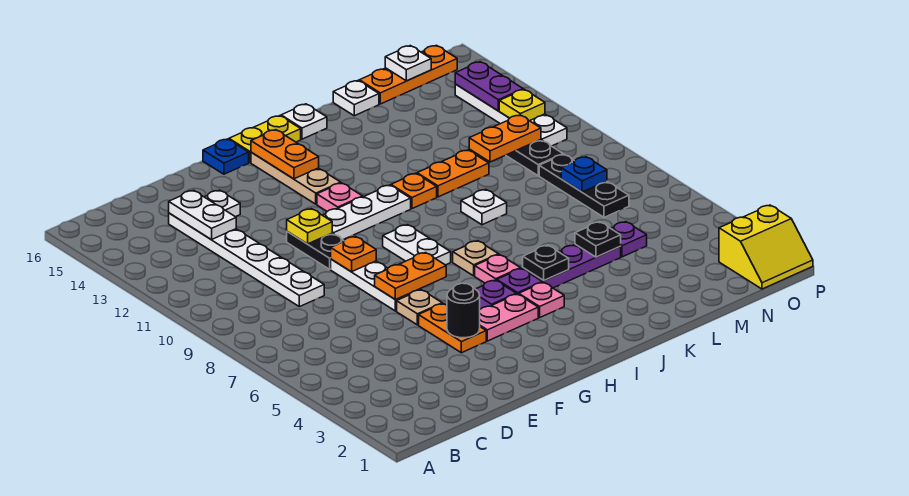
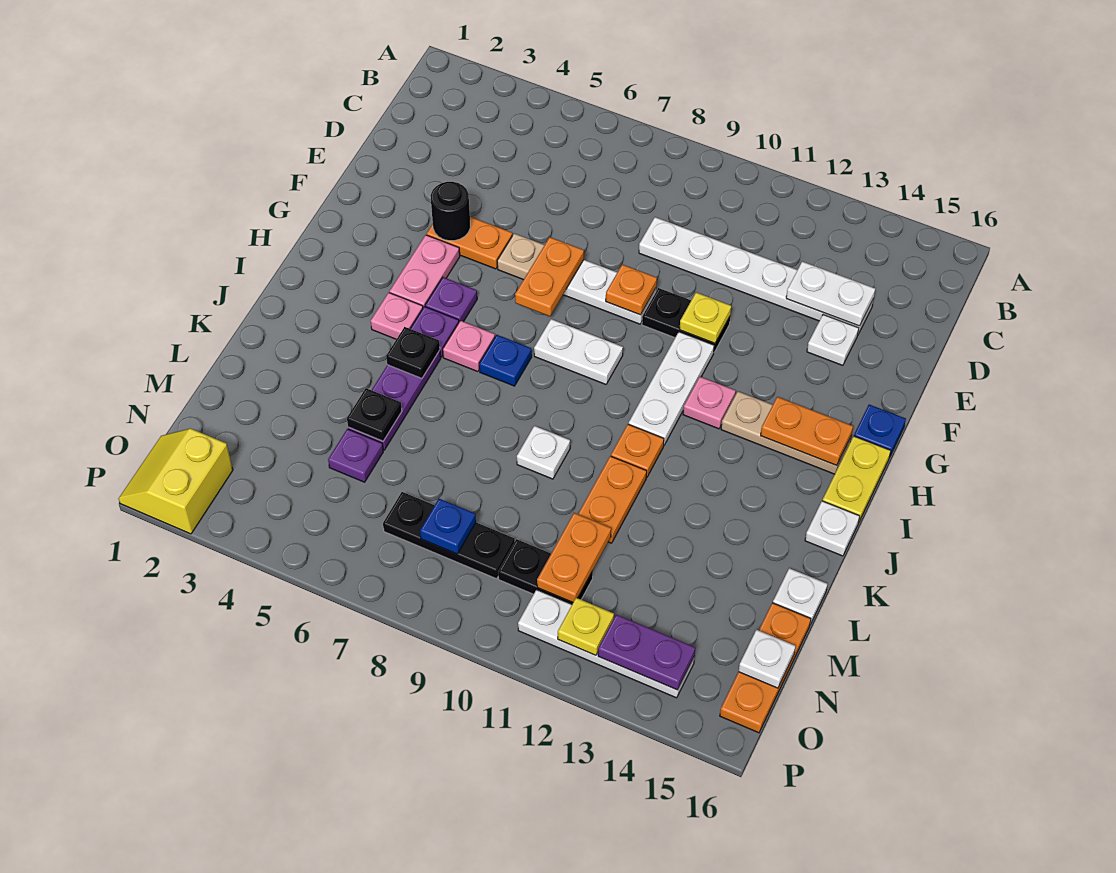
tan 1x1 plate [453,241,499,276] -> blue 1x1 plate [479,335,532,386]

